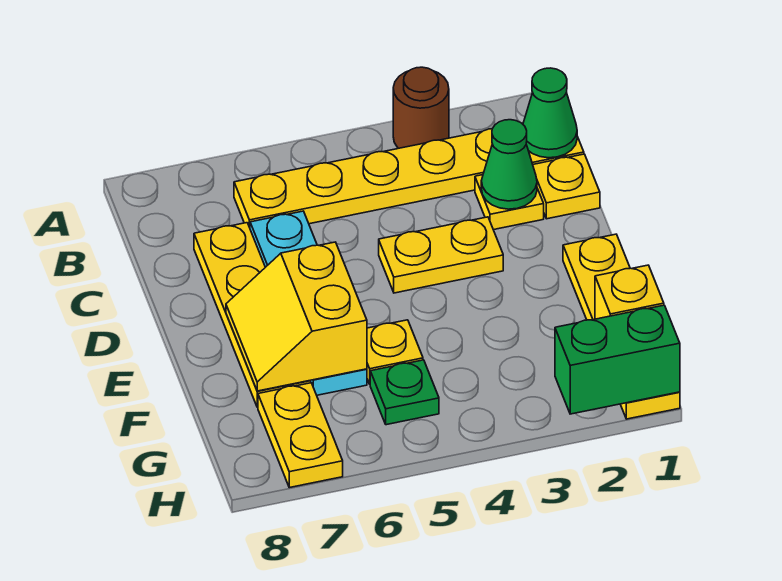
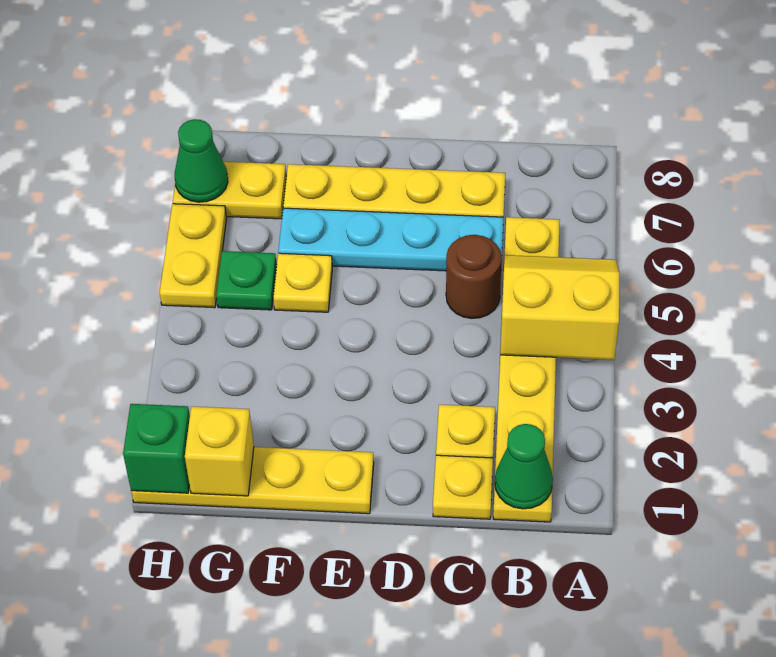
brown 1x1 round brick [393,67,449,148] -> brown 1x1 round brick moved to [446,235,502,318]
green 1x1 cone [481,120,537,209] -> green 1x1 cone moved to [175,119,228,202]
yellow 1x2 plate [379,217,503,293] -> yellow 1x2 plate moved to [160,204,227,308]
yellow 2x2 slope [226,242,367,391] -> yellow 2x2 slope moved to [500,255,619,360]
green 1x2 brick [555,305,680,414] -> green 1x1 brick [123,404,190,493]

